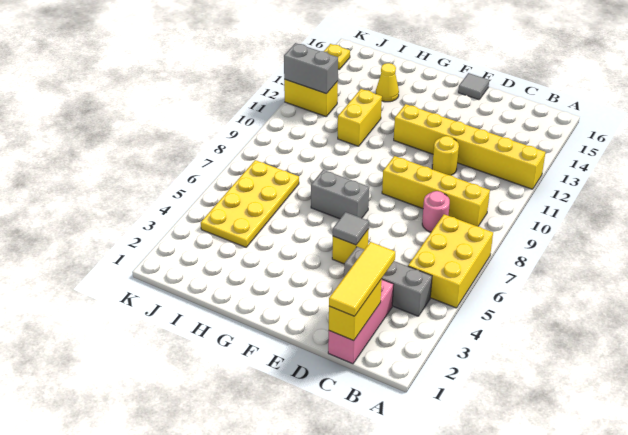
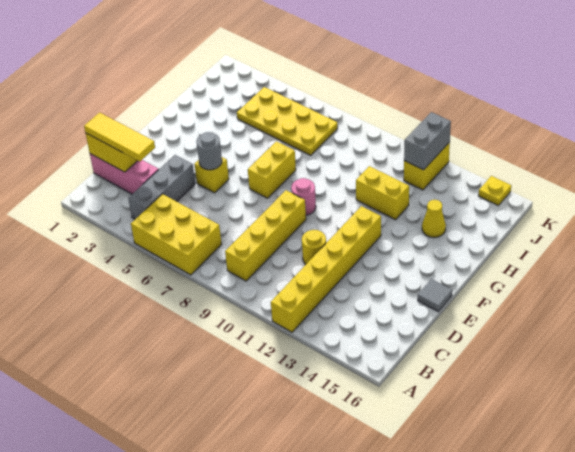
pink 1x1 round brick [422,191,450,232] -> pink 1x1 round brick moved to [291,178,316,215]
grey 1x1 tile [333,212,369,245] -> grey 1x1 round brick [196,132,222,170]
grey 1x2 brick [311,170,369,219] -> yellow 1x2 brick [248,141,296,198]

